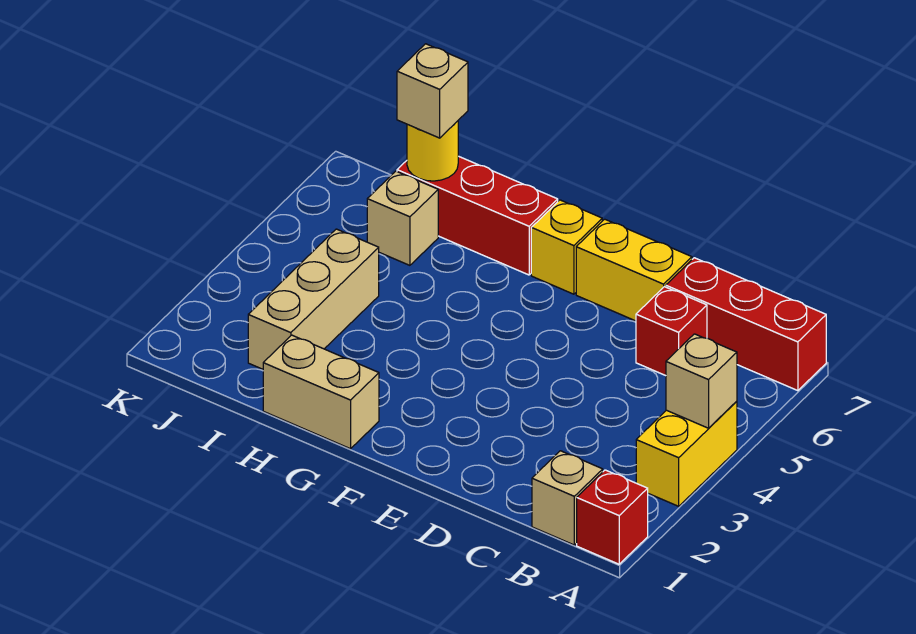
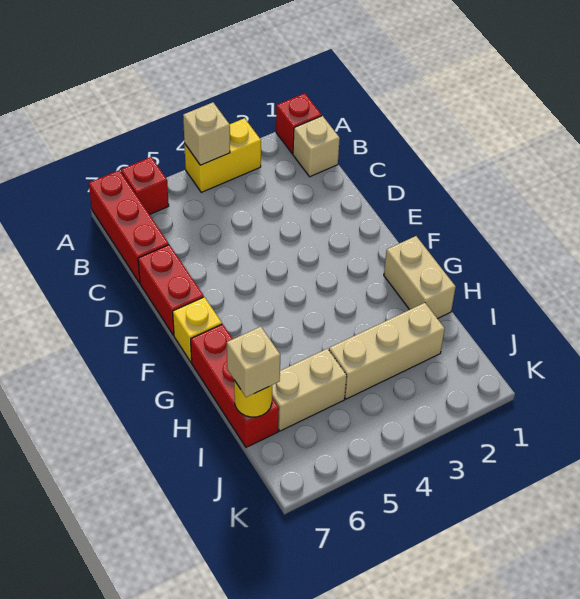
red 1x1 brick [636,287,707,376] -> red 1x1 brick moved to [121,157,169,215]
yellow 1x2 brick [576,219,692,321] -> red 1x2 brick [138,245,204,335]
tan 1x1 brick [367,171,438,265] -> tan 1x2 brick [272,349,347,431]

